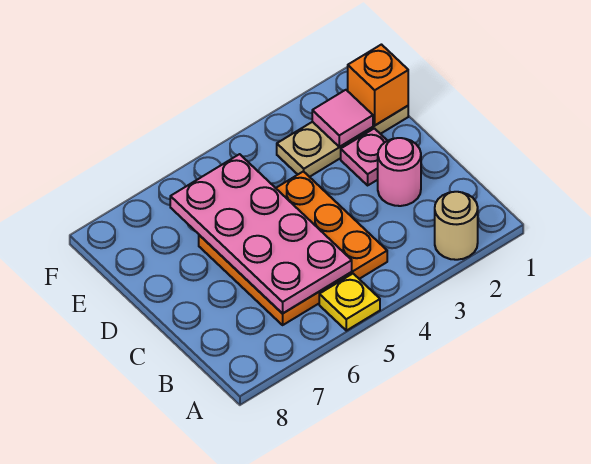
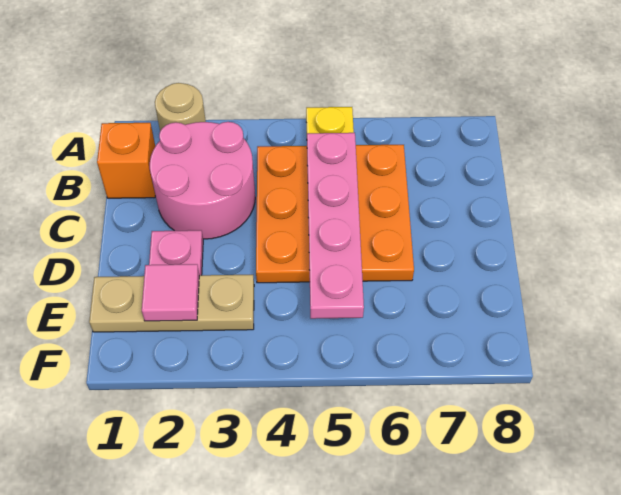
pink 2x4 plate [170,154,352,313] -> pink 1x4 plate [307,133,364,319]
pink 1x1 round brick [378,138,421,206] -> pink 2x2 round brick [150,122,255,239]
orange 1x1 brick [348,45,408,125] -> orange 1x1 brick moved to [97,123,155,198]

